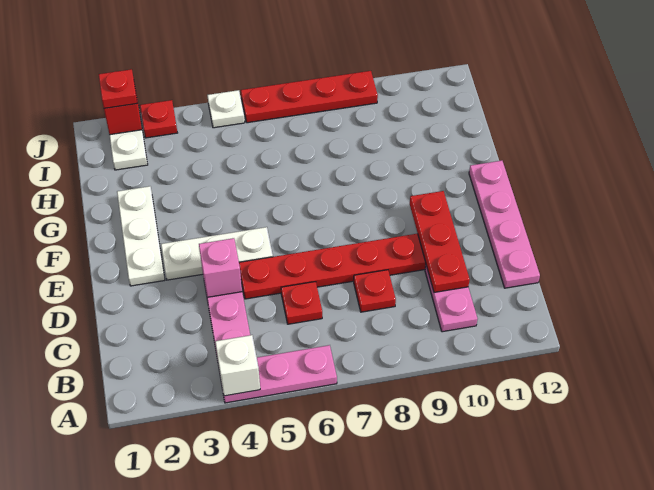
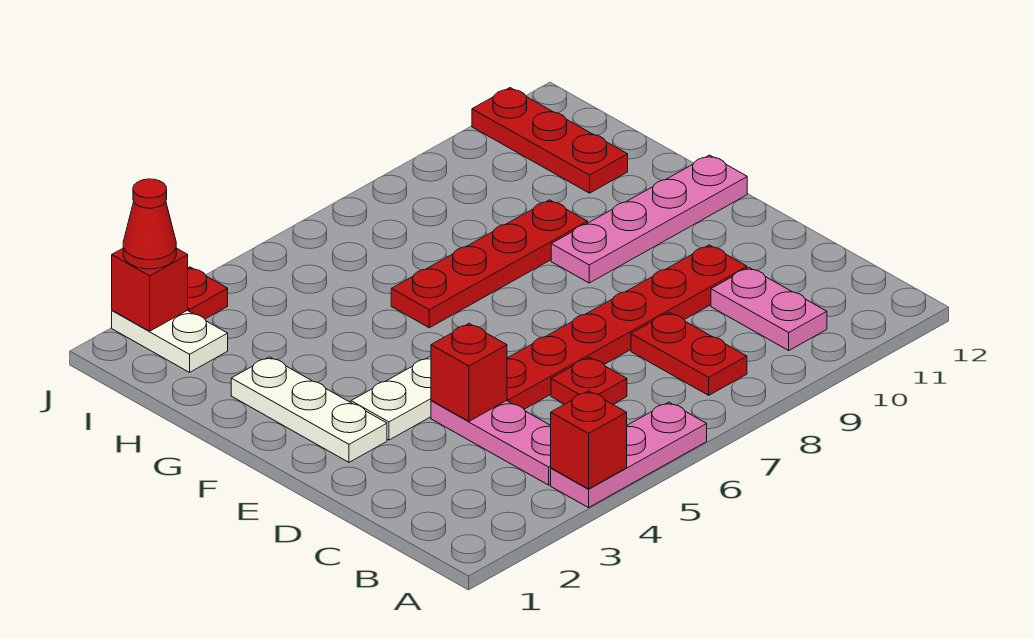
white 1x1 brick [215,335,260,396] -> red 1x1 brick [551,391,627,489]
red 1x1 plate [354,270,396,312] -> red 1x2 plate [631,312,747,395]
red 1x3 plate [410,191,470,292] -> red 1x3 plate moved to [472,88,628,193]
pink 1x4 plate [469,161,540,288] -> pink 1x4 plate turned to [551,155,747,283]
pink 1x1 brick [199,238,242,297] -> red 1x1 brick [431,324,507,421]
red 1x1 plate [99,69,137,108] -> red 1x1 cone [123,179,176,269]
white 1x1 plate [207,90,245,128] -> none
red 1x4 plate [241,71,378,123] -> red 1x4 plate moved to [391,200,588,328]

